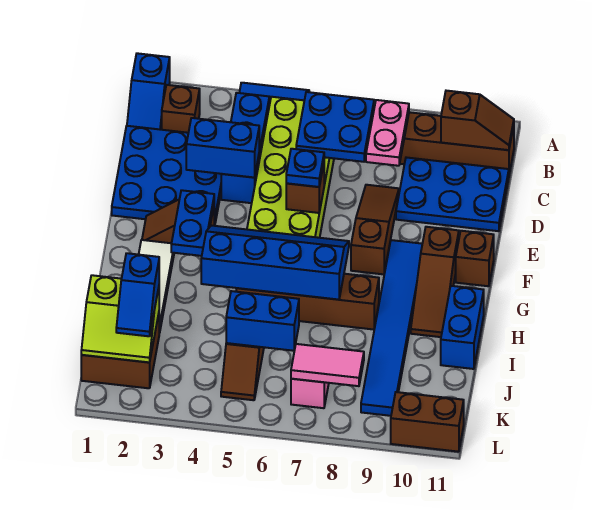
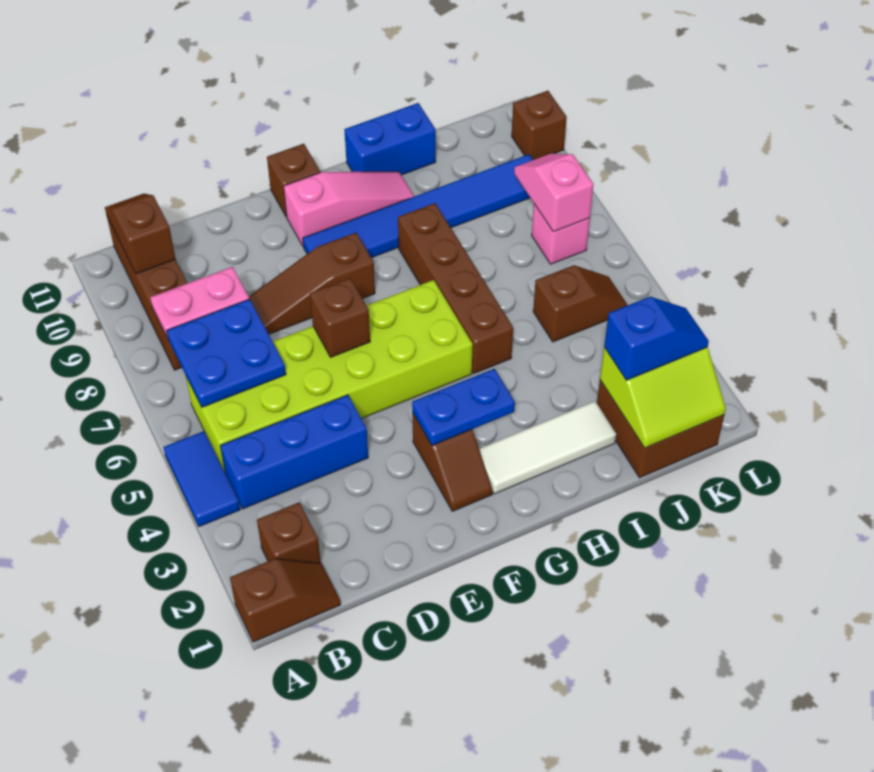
blue 1x2 slope [127,53,170,130] -> brown 1x2 slope [230,559,341,642]
blue 3x3 plate [112,126,221,226] -> none
blue 2x3 plate [396,157,509,231] -> none
blue 1x2 brick [186,118,259,178] -> none
blue 1x1 plate [286,149,324,187] -> none
brown 1x3 slope [411,227,459,337] -> pink 1x3 slope [284,171,414,246]
blue 2x4 slope [201,225,349,300] -> none
lime 2x2 slope [81,275,159,362] -> lime 2x2 slope turned to [600,347,726,448]
blue 1x2 brick [226,291,299,351] -> none
pink 1x2 tile [291,344,364,386] -> pink 1x2 slope [514,154,594,232]
brown 1x2 brick [391,392,464,452] -> brown 1x1 brick [512,91,567,160]

